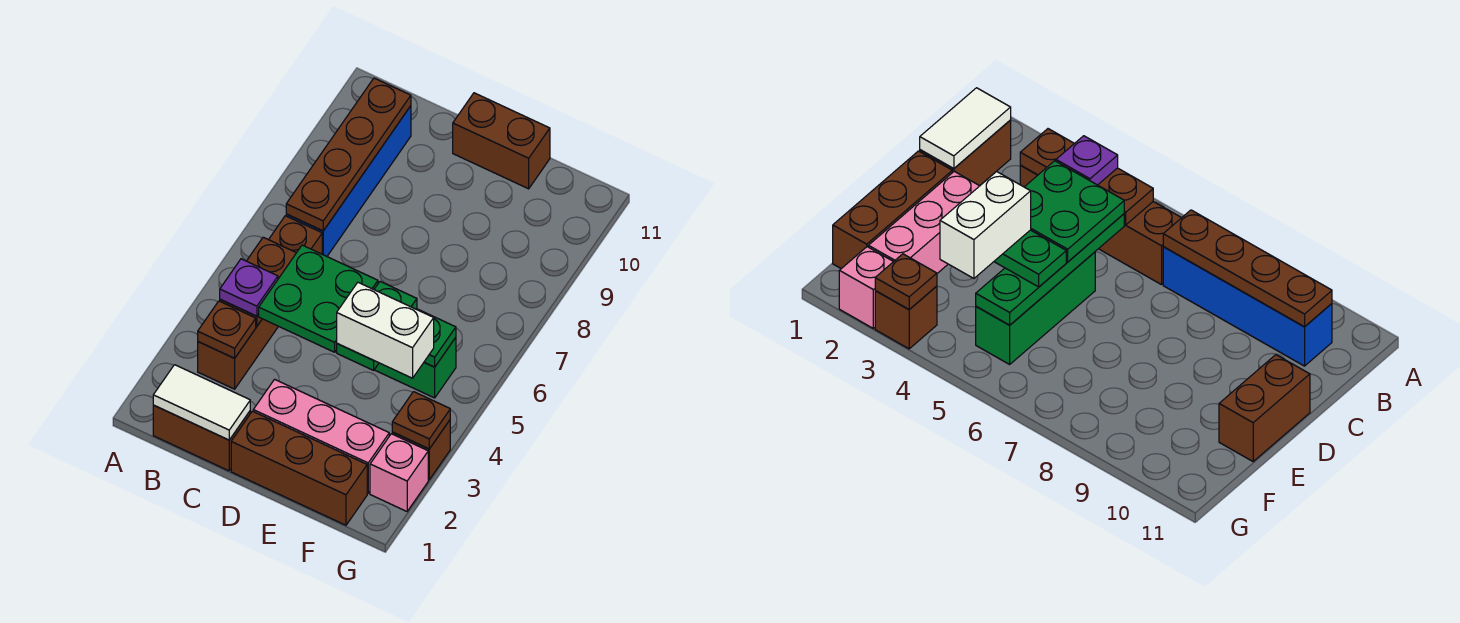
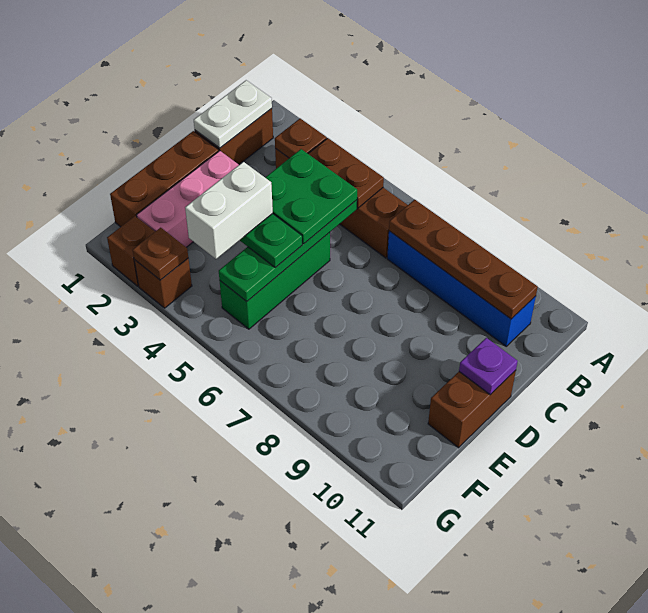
white 1x2 tile [153,365,250,440] -> white 1x2 plate [194,80,272,148]
purple 1x1 plate [220,259,278,316] -> purple 1x1 plate moved to [459,338,518,395]
pink 1x1 brick [370,434,428,511] -> brown 1x1 brick [107,216,155,286]

